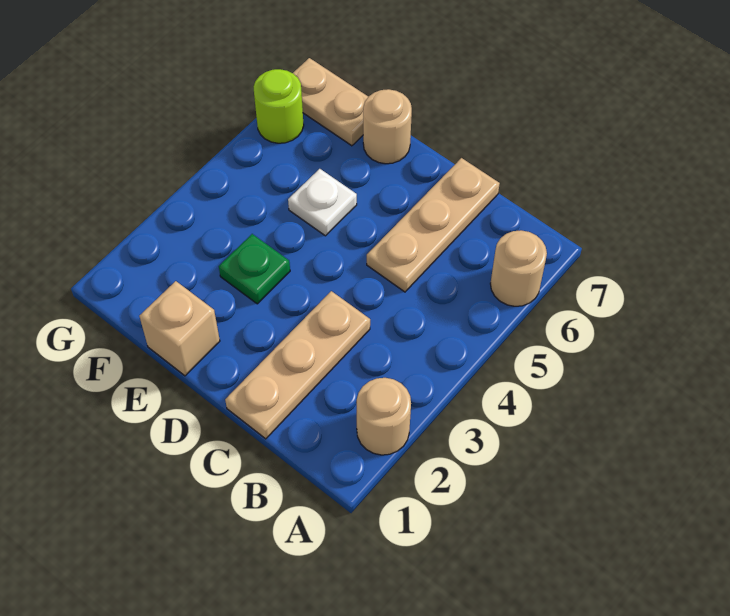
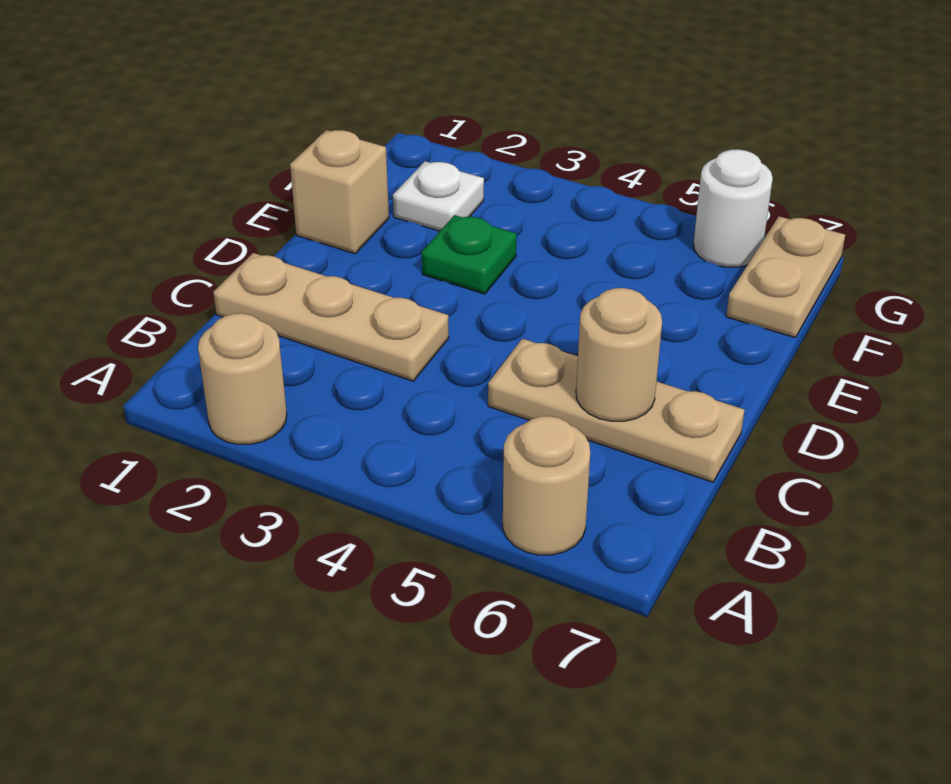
white 1x1 plate [288,169,357,236] -> white 1x1 plate moved to [393,161,484,231]
tan 1x1 round brick [363,89,412,164] -> tan 1x1 round brick moved to [576,288,662,421]
lime 1x1 round brick [254,69,304,143] -> white 1x1 round brick [693,149,773,267]

